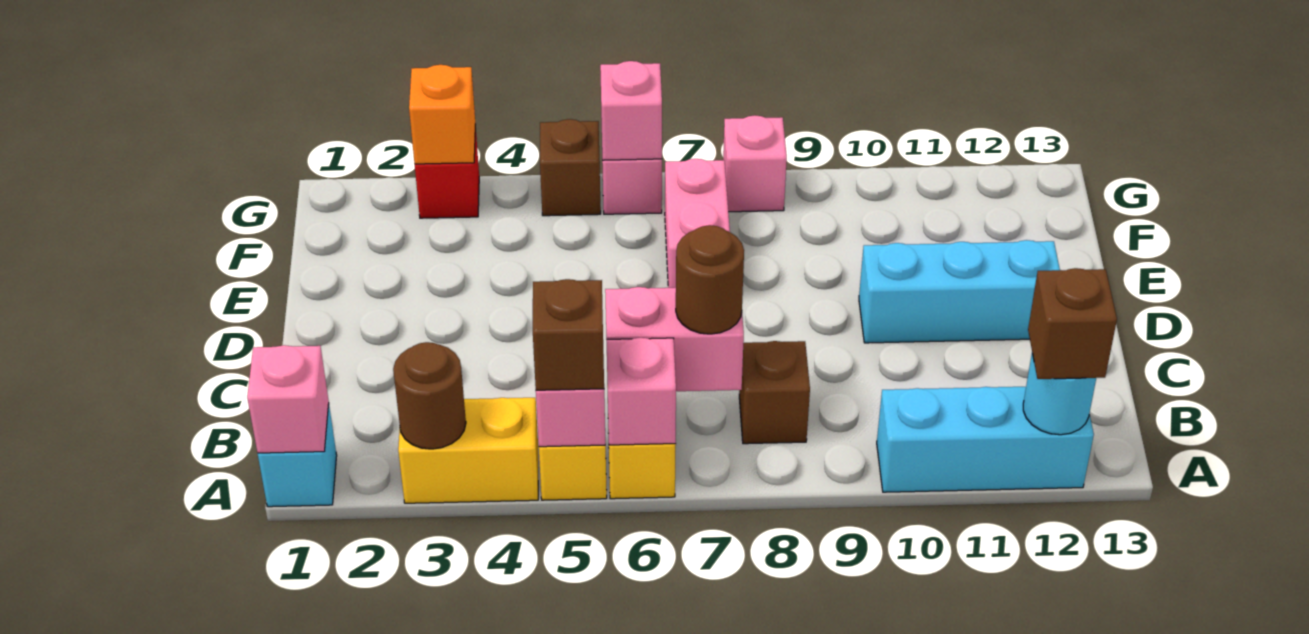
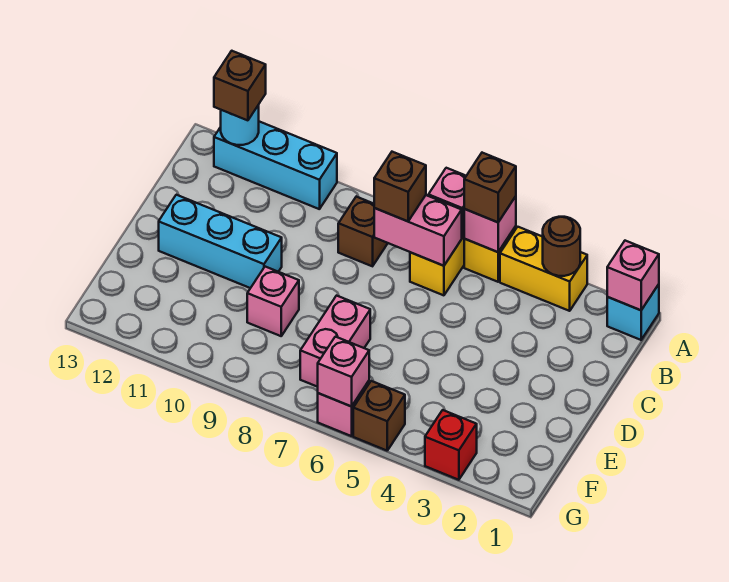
brown 1x1 round brick [676,225,744,334] -> brown 1x1 brick [374,152,426,221]
orange 1x1 brick [409,65,475,164] -> none
pink 1x1 brick [723,115,787,212] -> pink 1x1 brick moved to [247,267,299,336]

